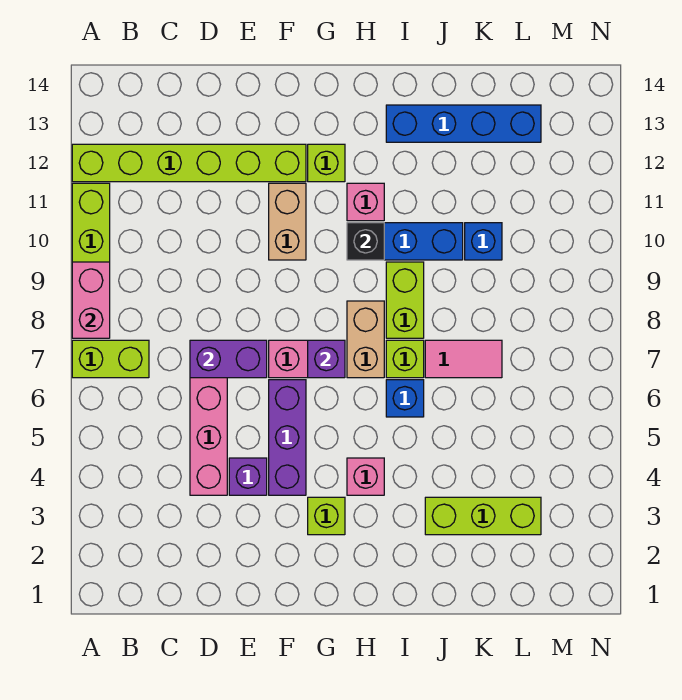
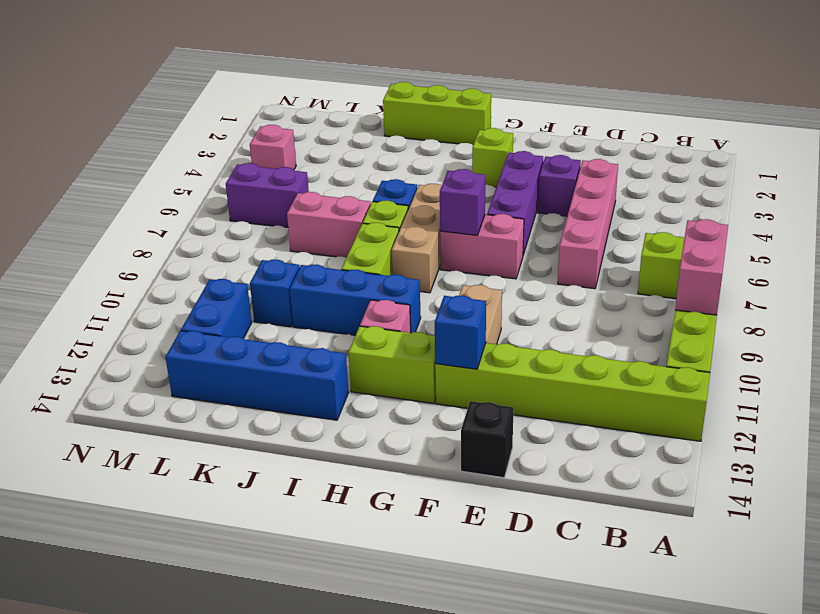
purple 1x2 brick [190,340,267,378] -> purple 1x2 brick moved to [226,163,309,228]
none -> blue 1x1 brick [435,295,486,369]
lime 1x1 brick [308,144,345,182] -> lime 1x2 brick [349,326,436,404]
pink 1x1 brick [347,458,384,495] -> pink 1x1 brick moved to [250,125,296,170]
tan 1x2 brick [347,301,384,378] -> tan 1x3 brick [392,184,442,293]
black 1x1 brick [347,223,384,260] -> black 1x1 brick moved to [461,401,514,478]
lime 1x3 brick [425,497,541,535] -> lime 1x3 brick moved to [383,82,491,145]
pink 1x2 tile [425,340,502,378] -> pink 1x2 brick [287,192,371,258]
none -> blue 1x2 brick [181,279,252,338]

